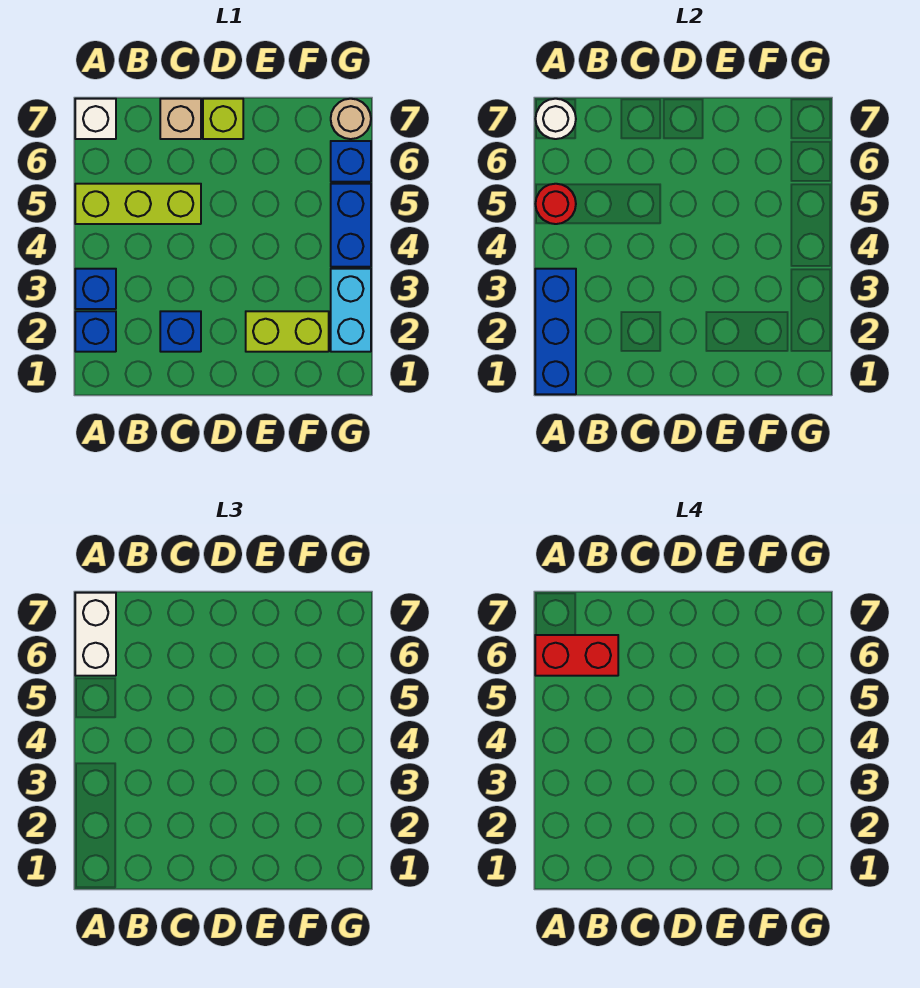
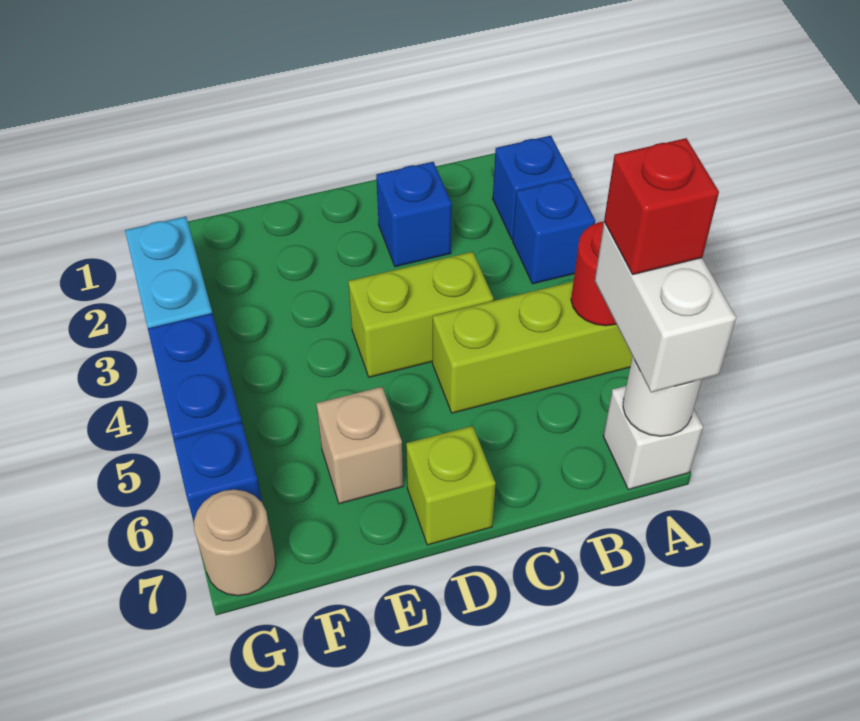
blue 1x3 brick [535,269,576,394] -> none
red 1x2 brick [535,635,618,676] -> red 1x1 brick [604,138,719,274]
tan 1x1 brick [160,99,201,139] -> tan 1x1 brick moved to [316,387,403,504]
lime 1x2 brick [246,311,329,352] -> lime 1x2 brick moved to [348,252,494,377]

